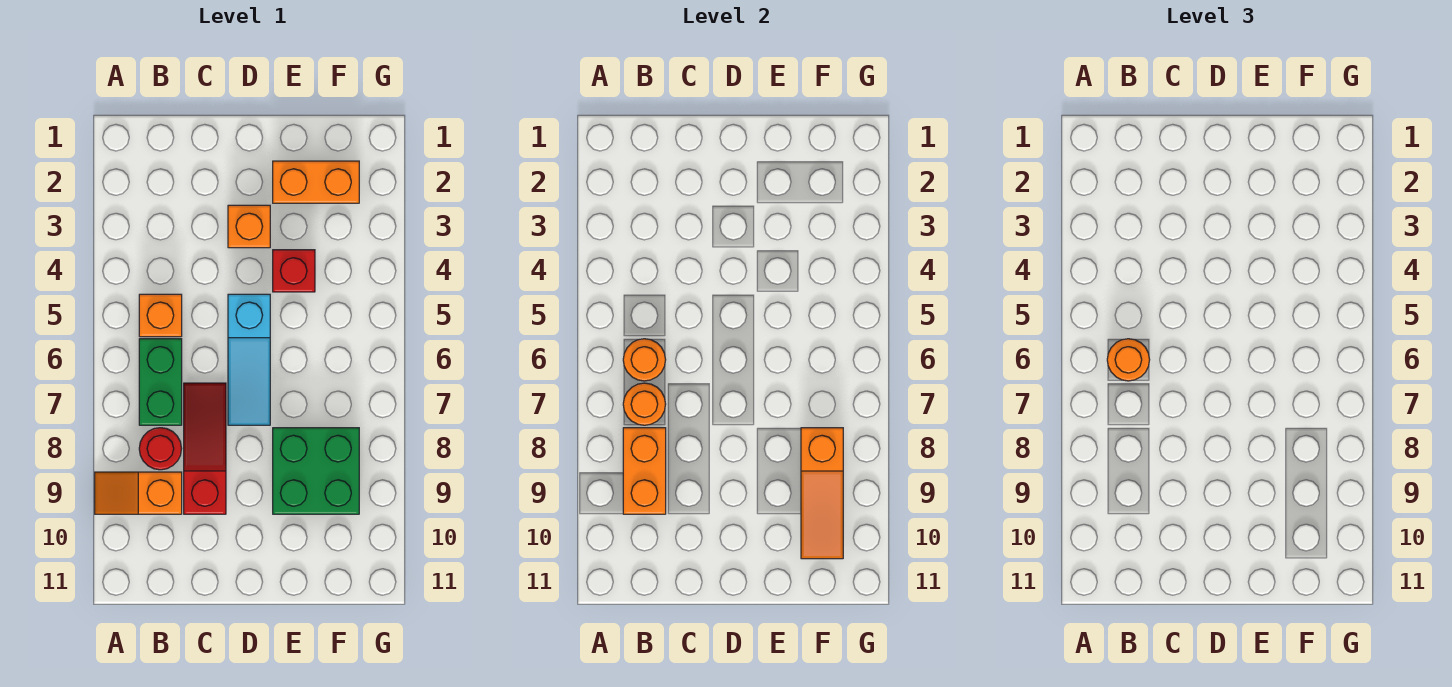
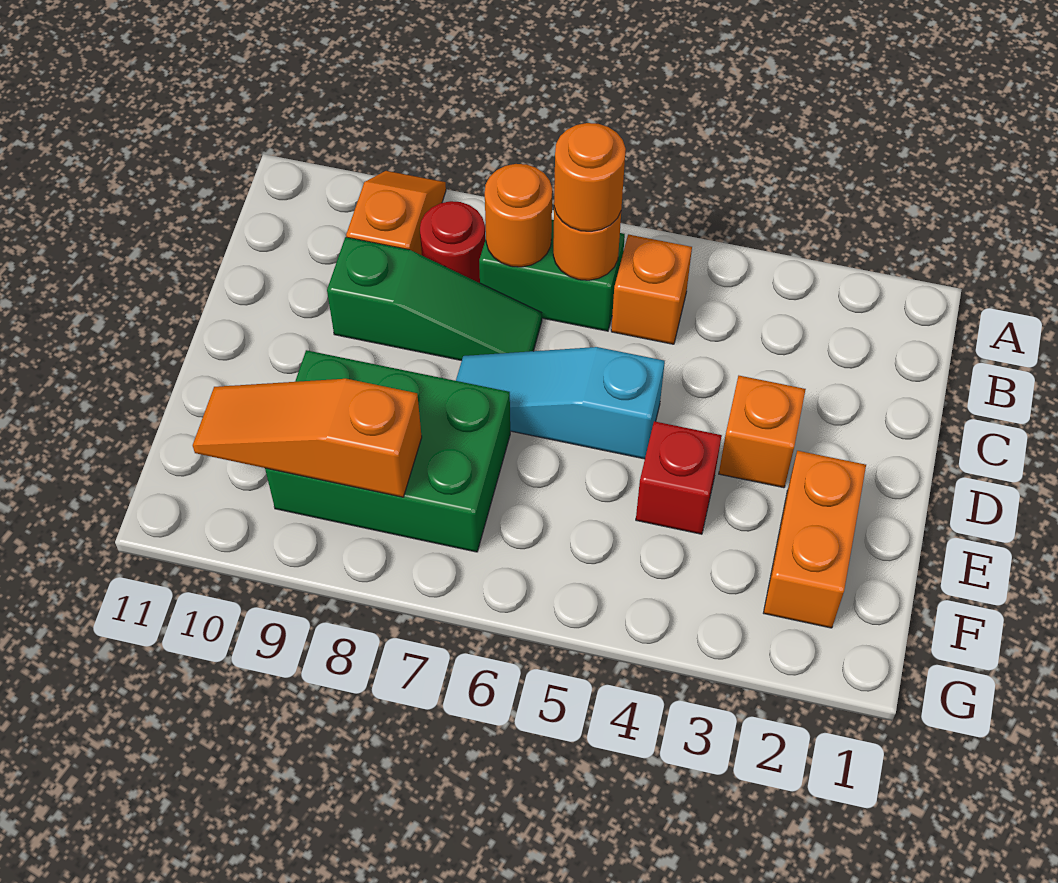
orange 1x2 brick [623,428,666,514] -> none
red 1x3 slope [184,383,226,514] -> green 1x3 slope [327,237,542,361]
green 2x2 brick [273,428,359,514] -> green 2x3 brick [265,350,510,552]

